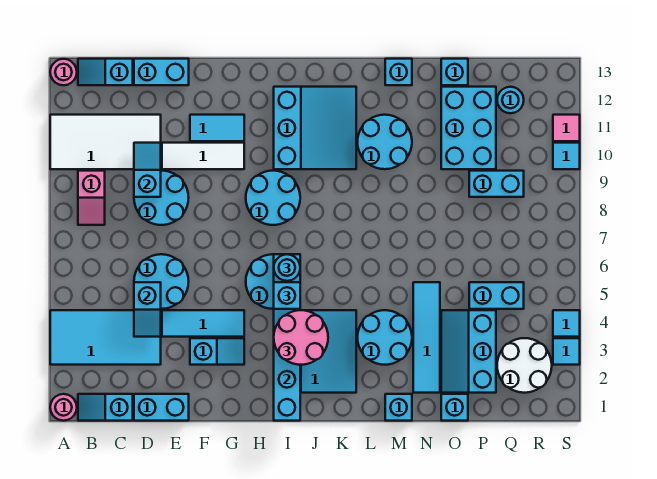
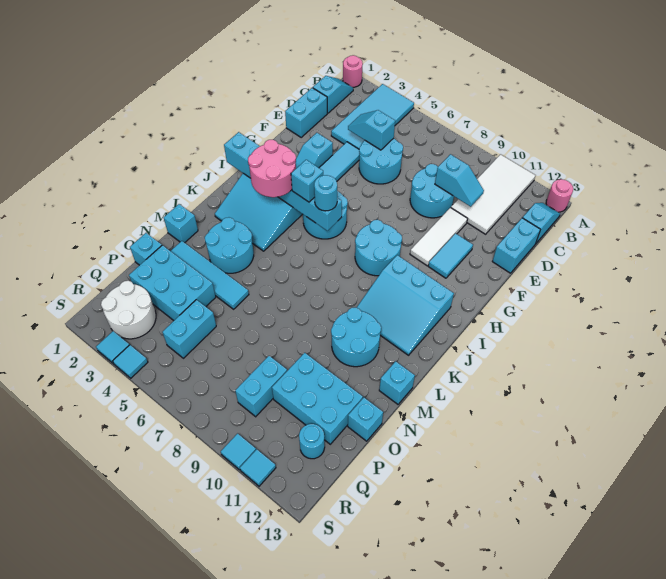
pink 1x2 slope [78,171,105,225] -> none
cyan 2x3 slope [441,310,496,393] -> cyan 2x3 brick [129,245,216,321]
pink 1x1 tile [553,115,580,141] -> cyan 1x1 tile [240,449,276,486]

